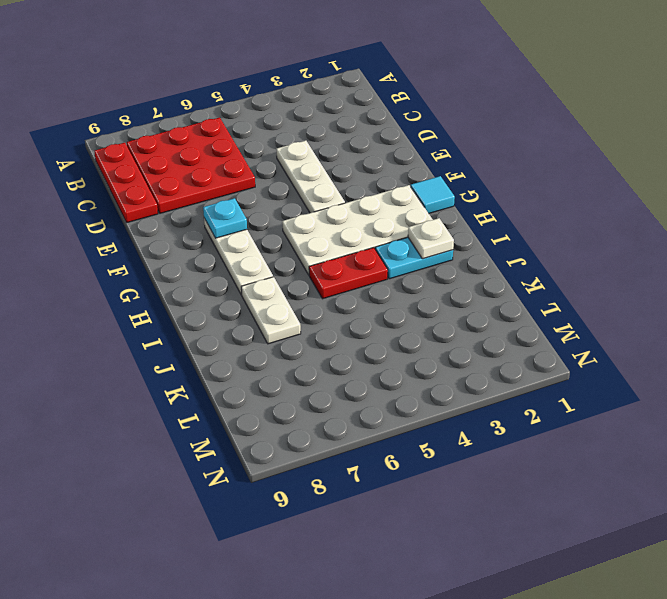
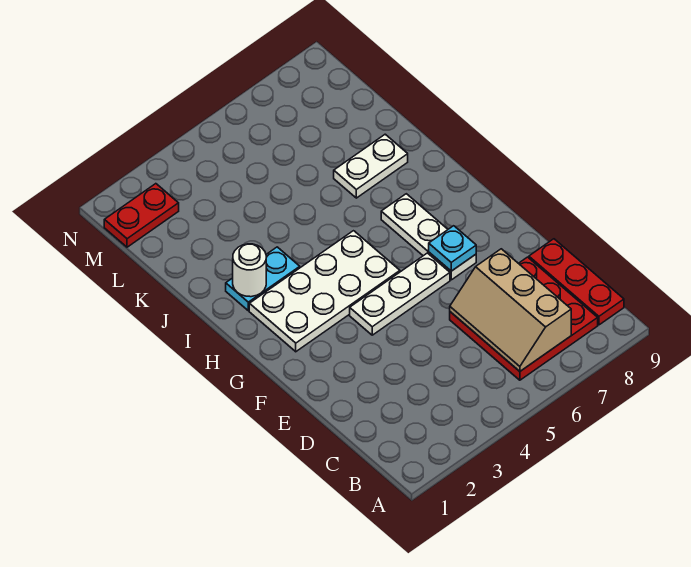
none -> tan 2x3 slope [450,249,571,371]
white 1x3 plate [277,141,345,213] -> white 1x3 plate turned to [350,253,450,335]
cyan 1x1 tile [411,176,455,213] -> none
white 1x1 plate [408,218,454,259] -> white 1x1 round brick [233,244,266,297]
red 1x2 plate [309,248,388,299] -> red 1x2 plate moved to [104,184,179,247]
white 1x2 plate [241,277,301,344] -> white 1x2 plate turned to [334,134,408,198]

